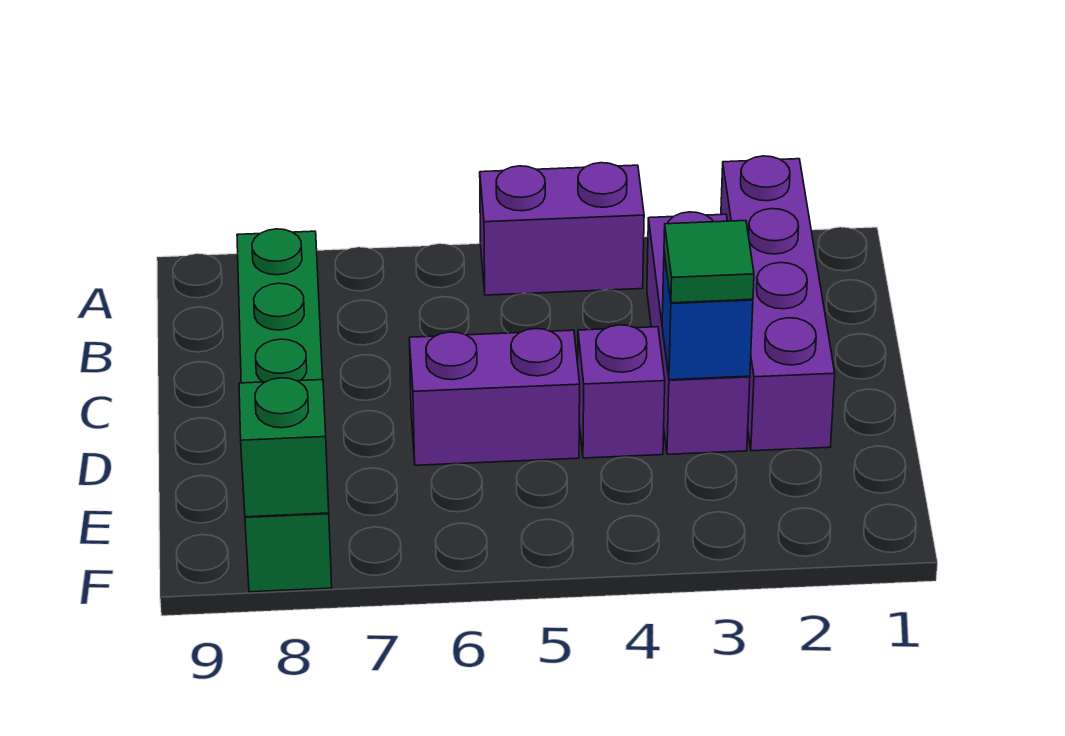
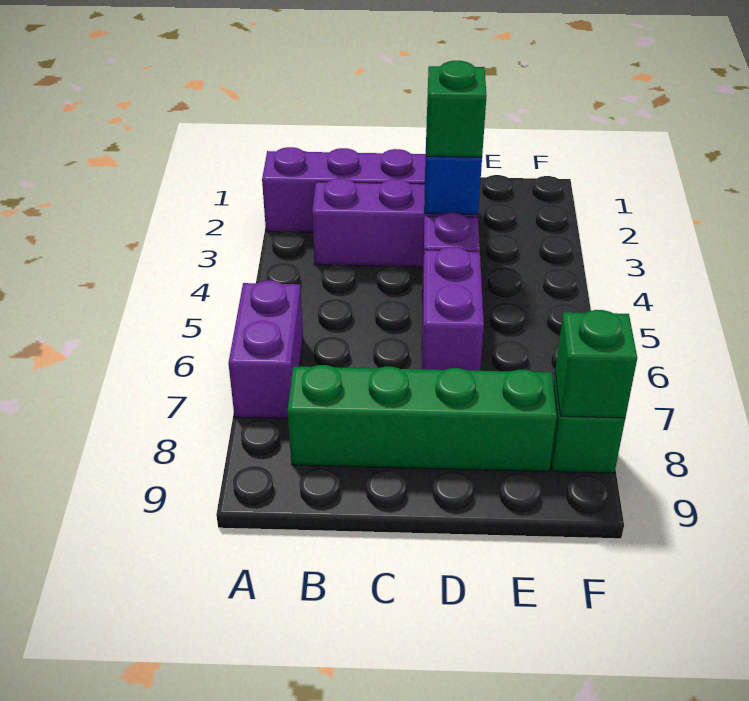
purple 1x2 brick [480,163,644,295] -> purple 1x2 brick moved to [228,280,303,419]
green 1x1 tile [664,220,754,303] -> green 1x1 brick [426,61,486,157]

